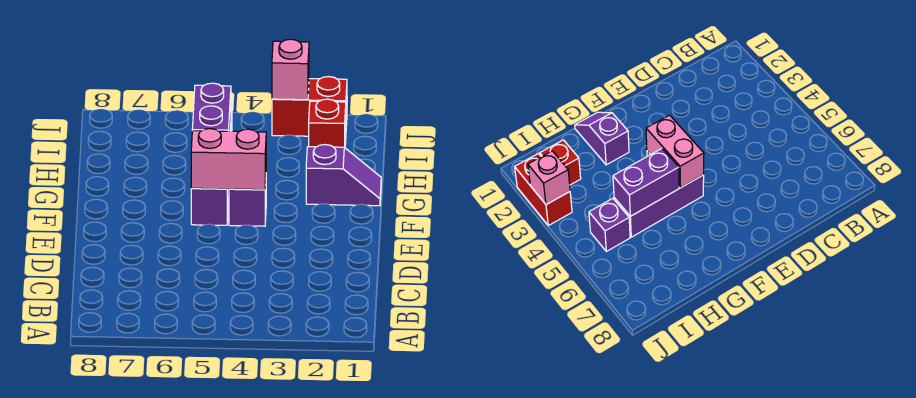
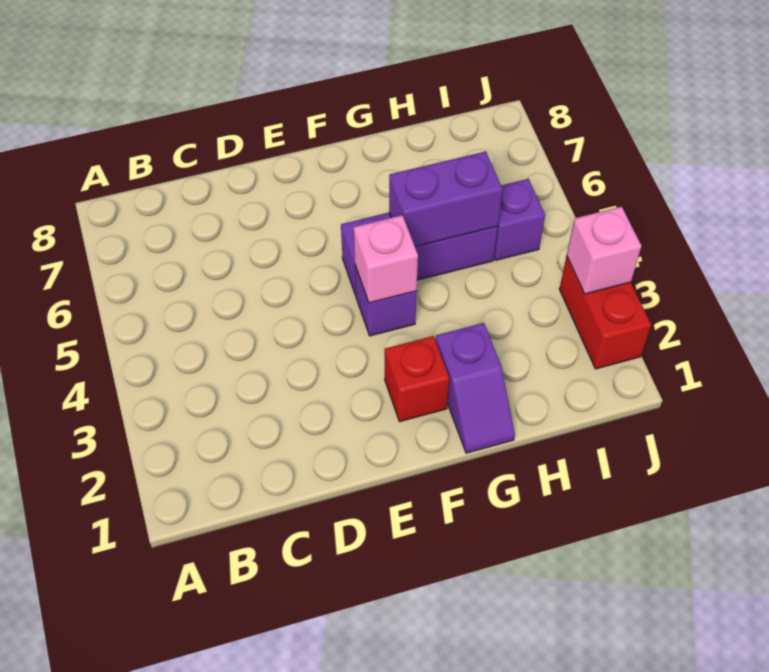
pink 1x2 brick [191,129,266,190] -> pink 1x1 brick [354,215,418,303]
red 1x1 brick [309,99,346,147] -> red 1x1 brick moved to [385,336,449,422]

